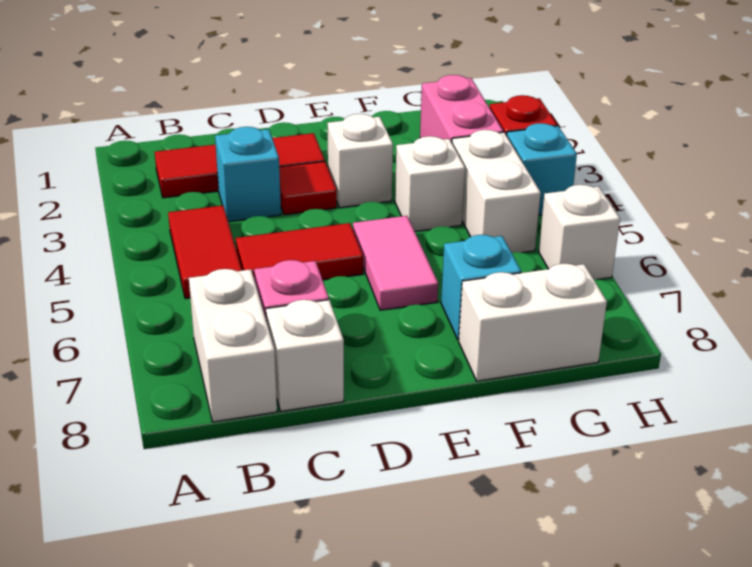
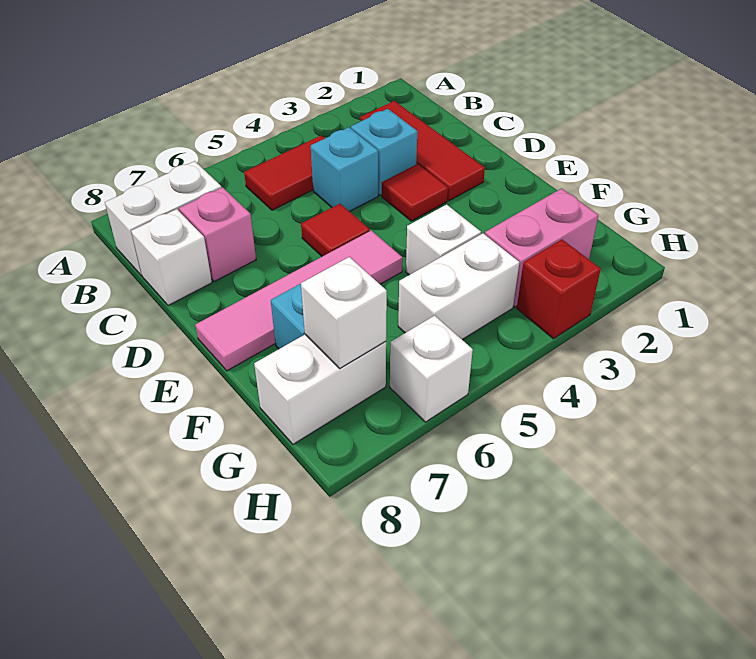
red 1x2 tile [236,223,363,281] -> red 1x1 tile [301,204,370,256]
white 1x1 brick [328,114,393,208] -> white 1x1 brick moved to [301,257,387,368]
pink 1x2 tile [353,216,438,310] -> pink 1x4 tile [195,230,403,371]
white 1x2 brick [459,264,607,381] -> white 1x2 brick turned to [254,335,386,444]
cyan 1x1 brick [507,123,577,215] -> cyan 1x1 brick moved to [311,127,378,212]

